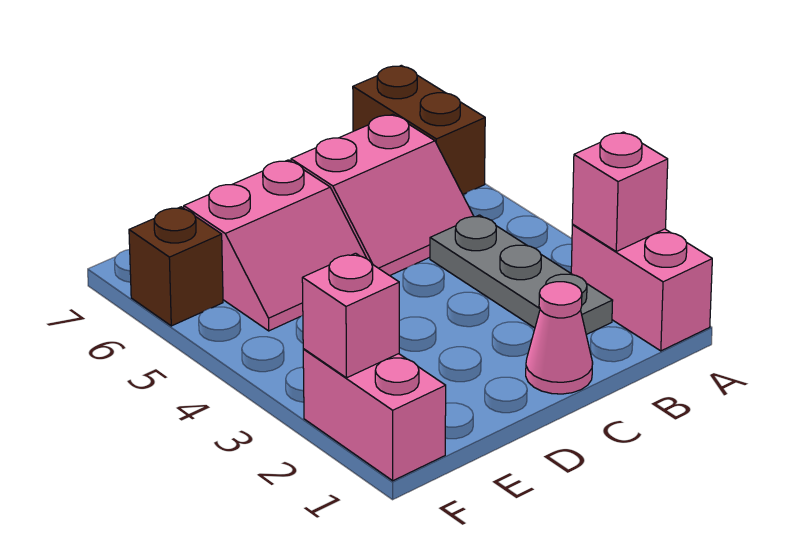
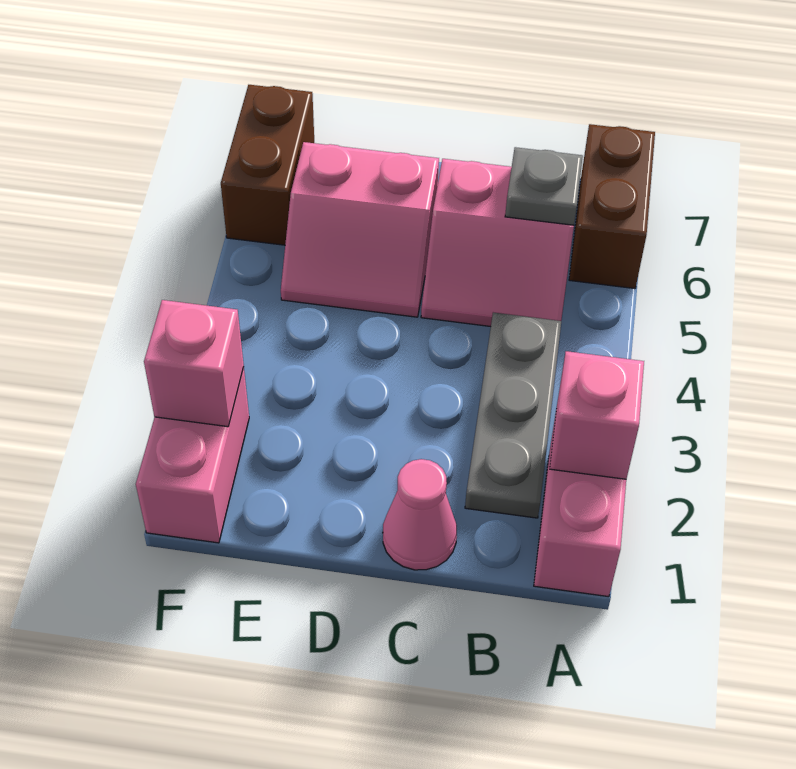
none -> grey 1x1 plate [505,147,583,225]
brown 1x1 brick [129,207,223,326] -> brown 1x2 brick [221,85,314,245]

